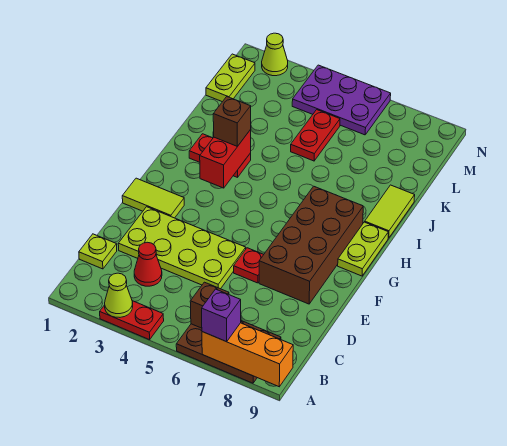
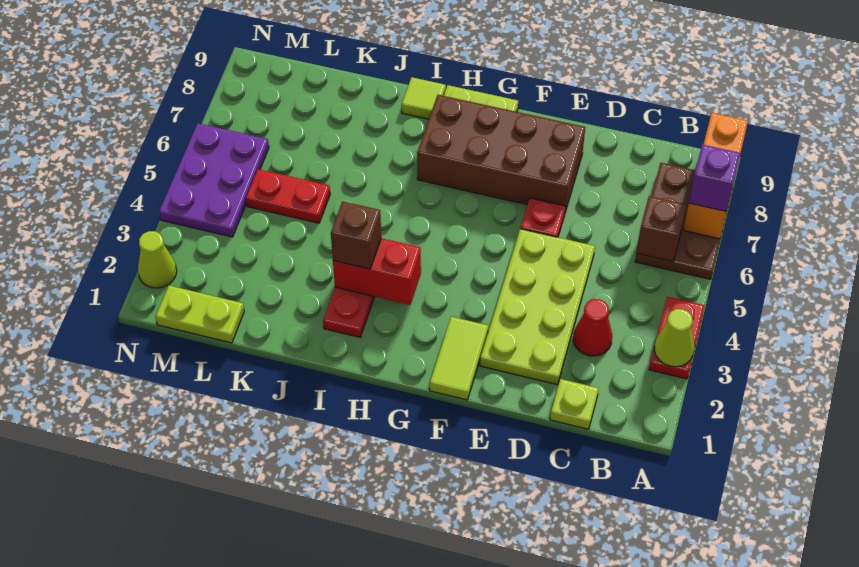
lime 1x2 tile [365,185,415,238] -> lime 1x1 tile [402,77,446,119]

